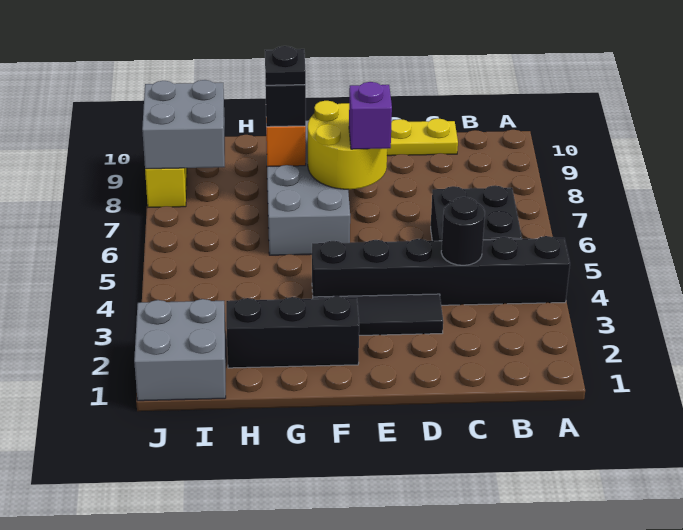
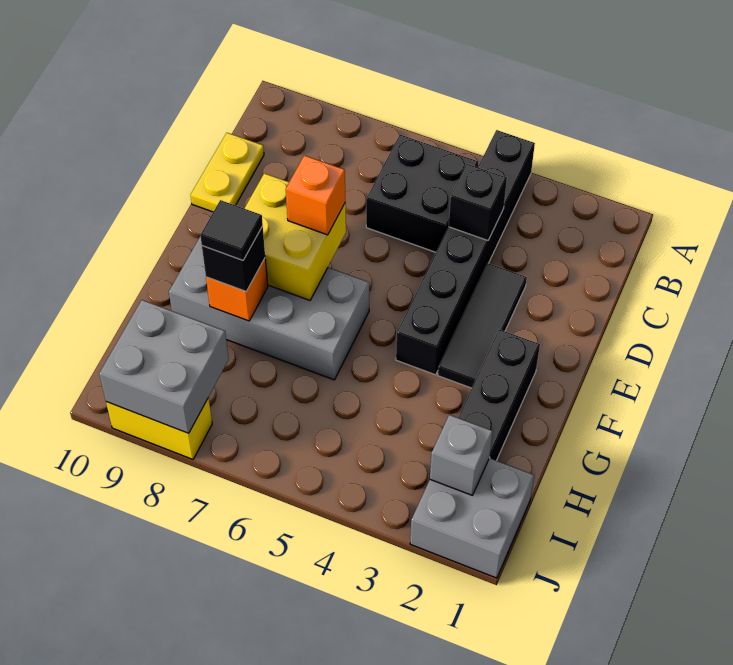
black 1x1 round brick [441,197,485,265] -> black 1x1 brick [449,164,507,240]
yellow 2x2 round brick [308,101,387,189] -> yellow 2x2 brick [244,173,346,300]
purple 1x1 brick [349,82,392,149] -> orange 1x1 brick [286,155,345,235]
black 1x1 plate [265,46,306,85] -> black 1x1 tile [200,200,263,260]
none -> grey 1x1 brick [430,415,493,495]

